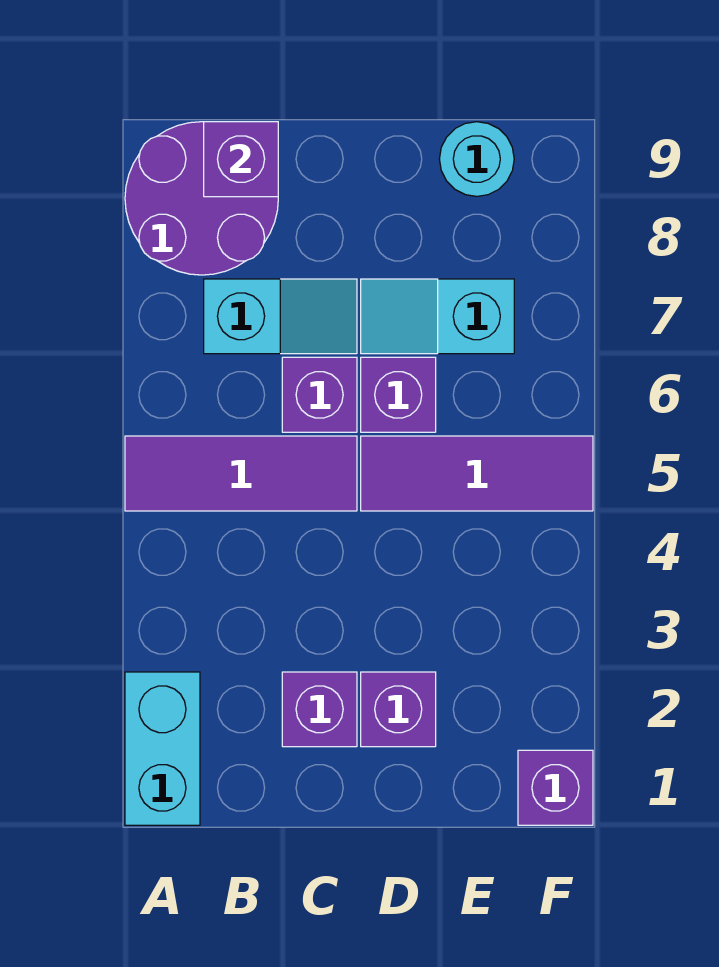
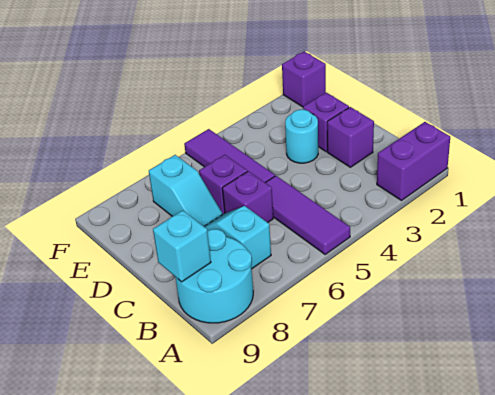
cyan 1x2 brick [125,672,200,825] -> purple 1x2 brick [377,122,450,201]
purple 2x2 round brick [125,122,278,275] -> cyan 2x2 round brick [175,229,253,323]
purple 1x1 brick [204,122,278,197] -> cyan 1x1 brick [153,210,211,282]
cyan 1x1 round brick [439,122,514,196] -> cyan 1x1 round brick moved to [285,110,318,163]

